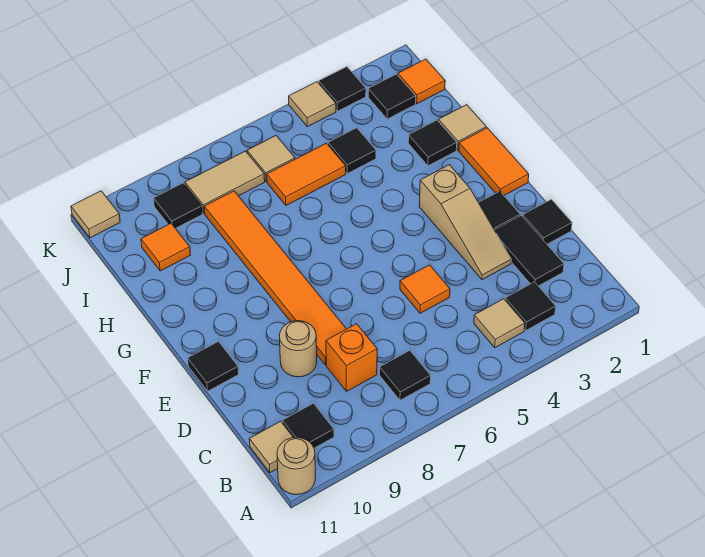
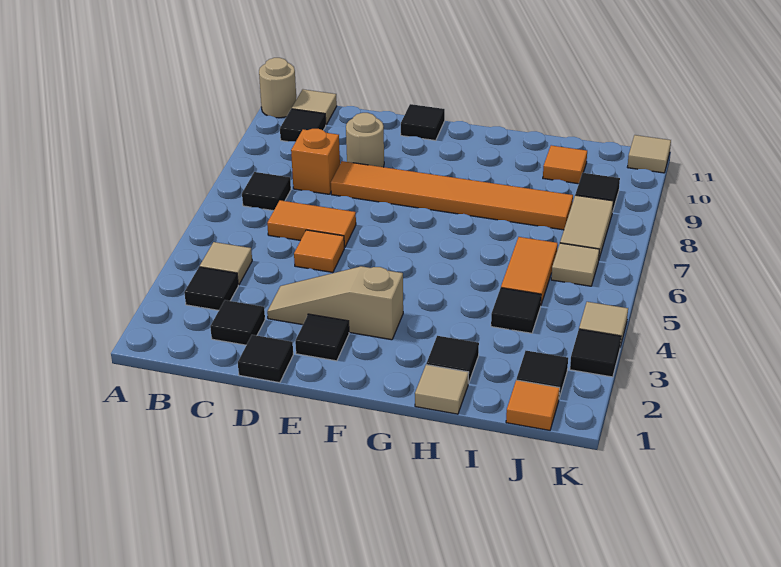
black 1x2 tile [495,216,564,286] -> black 1x1 tile [210,300,265,345]
orange 1x2 tile [459,128,529,195] -> orange 1x2 tile moved to [267,200,356,247]

